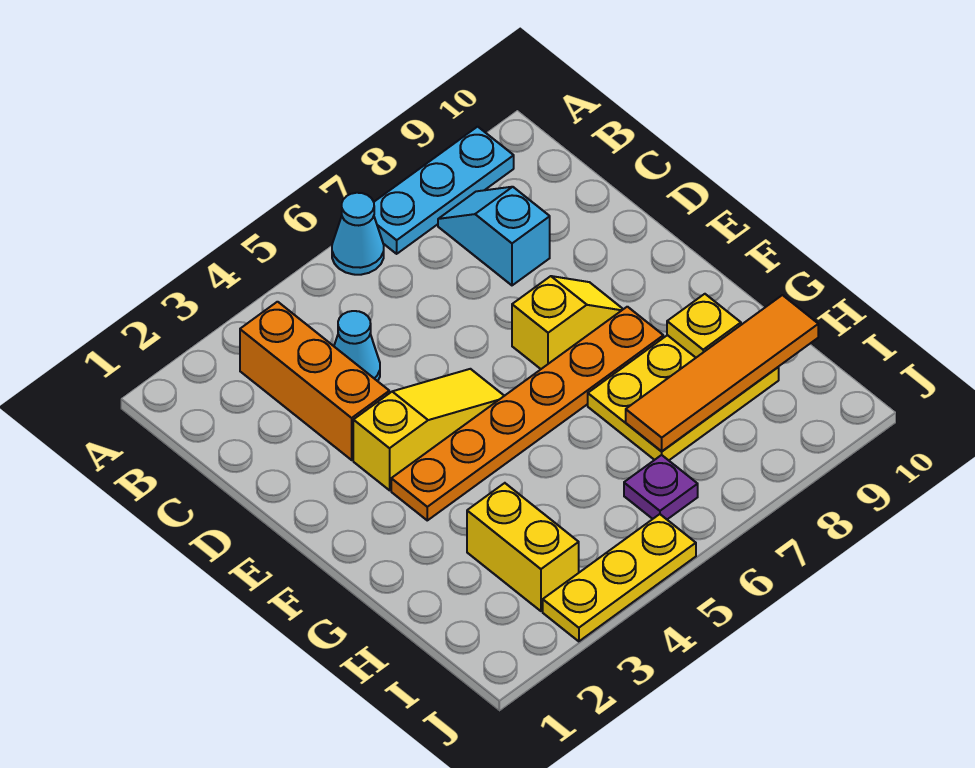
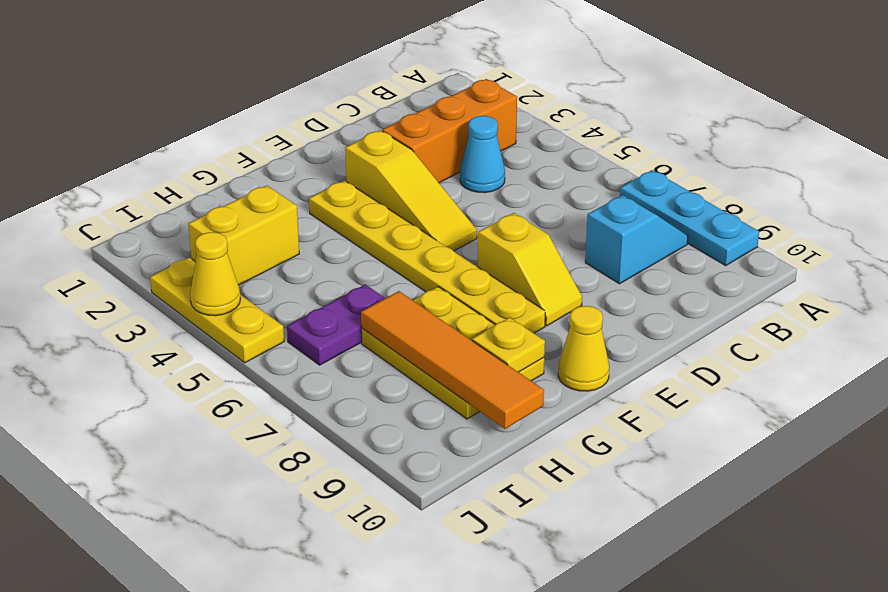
cyan 1x1 cone [332,193,384,275] -> none
orange 1x6 plate [391,307,663,520] -> yellow 1x6 plate [309,181,545,333]
none -> yellow 1x1 cone [558,306,609,391]
purple 1x1 plate [624,455,698,519] -> purple 1x2 plate [287,284,385,365]
none -> yellow 1x1 cone [190,232,241,316]

